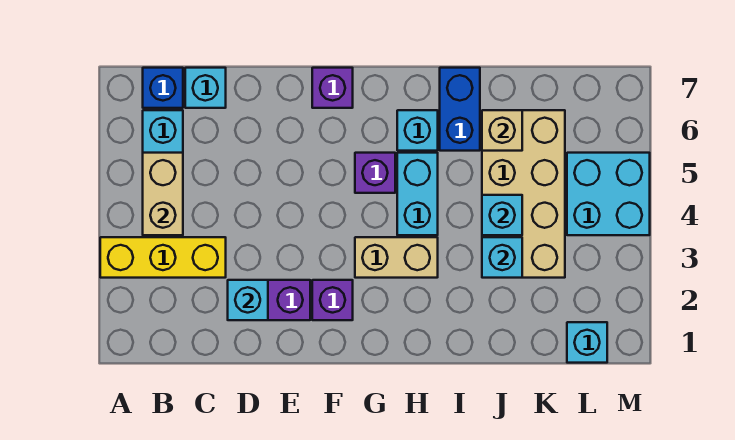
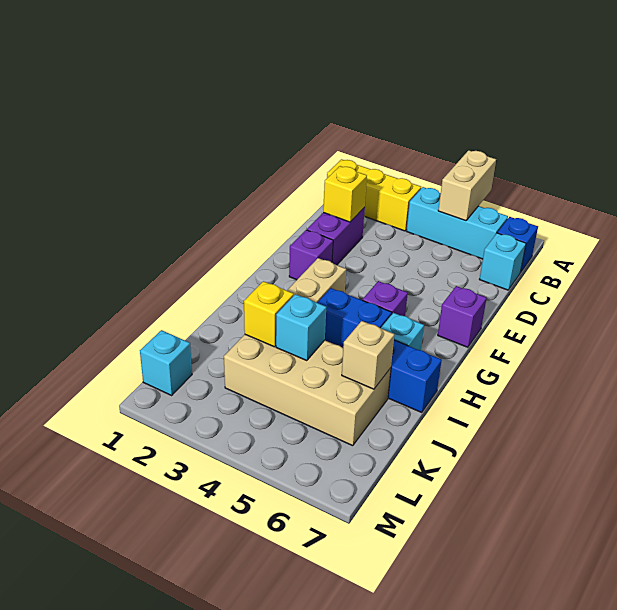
yellow 1x3 brick [100,237,226,278] -> yellow 1x3 brick turned to [327,159,421,231]
tan 1x2 brick [143,153,183,235] -> tan 1x2 brick turned to [438,150,496,221]
cyan 1x1 brick [228,280,268,320] -> yellow 1x1 brick [323,166,367,222]
cyan 1x2 brick [397,153,438,235] -> blue 1x2 brick [317,288,392,348]
cyan 1x1 brick [482,237,522,278] -> yellow 1x1 brick [244,281,294,347]
cyan 2x2 brick [567,153,650,235] -> none

